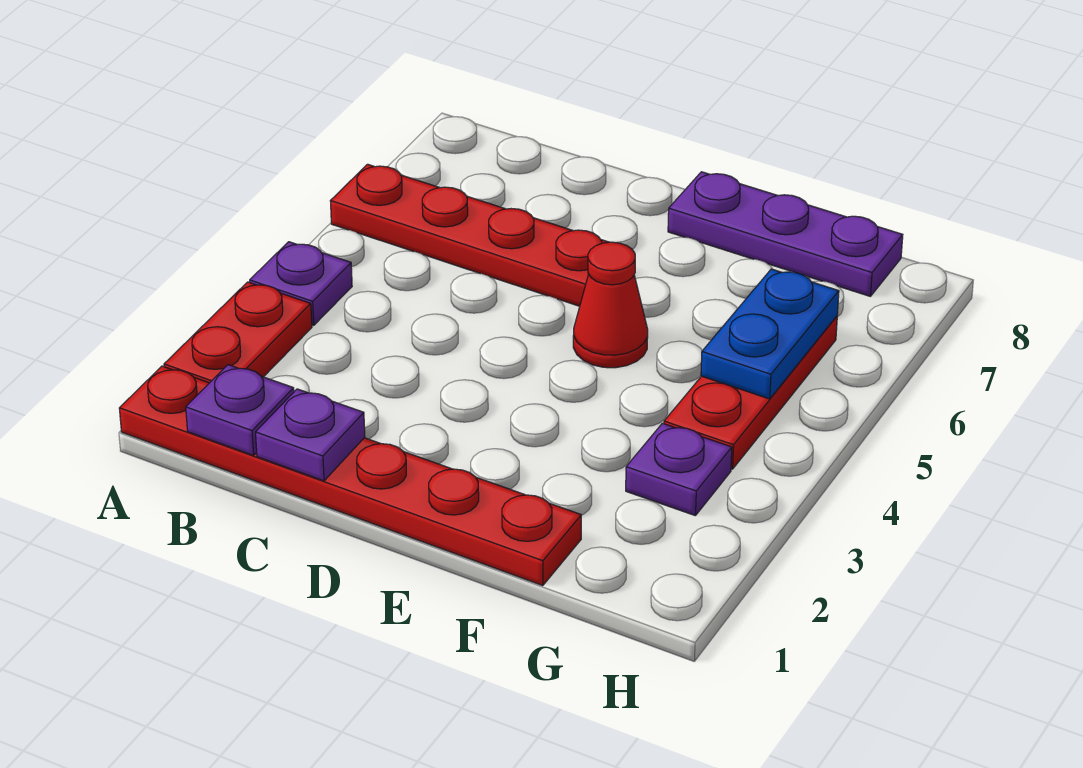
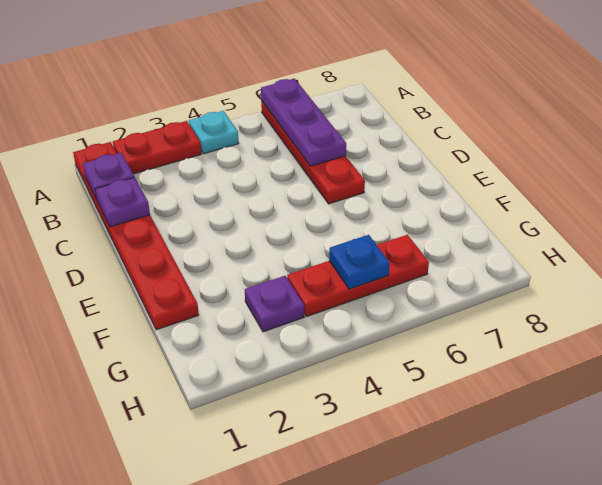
purple 1x1 plate [250,242,352,325] -> cyan 1x1 plate [189,111,239,154]
red 1x1 cone [573,242,648,368] -> none
purple 1x3 plate [668,172,903,296] -> purple 1x3 plate moved to [261,78,346,166]
blue 1x2 plate [701,269,839,399] -> blue 1x1 plate [329,235,390,289]

